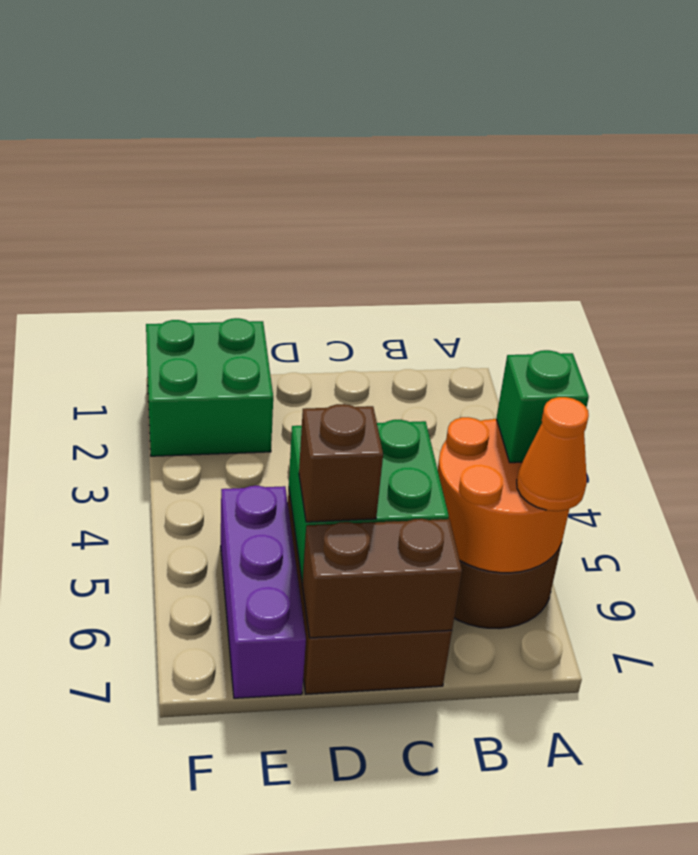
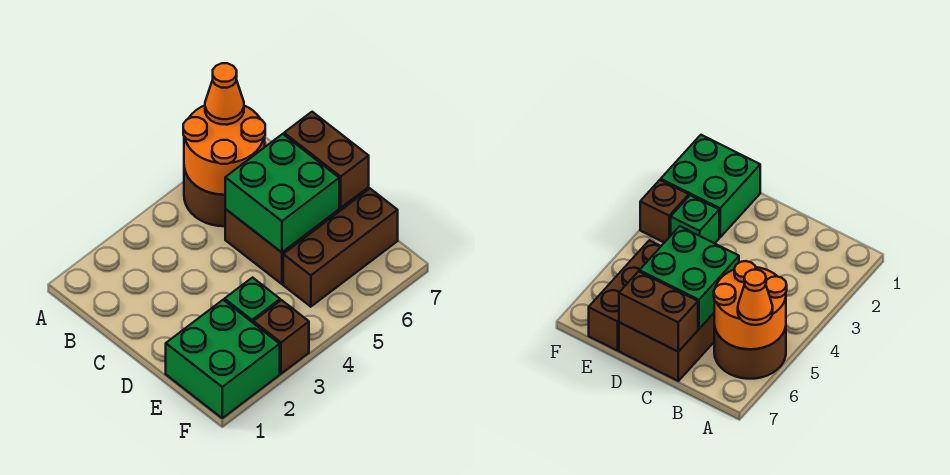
green 1x1 brick [496,350,589,463] -> green 1x1 brick moved to [225,278,280,323]
brown 1x1 brick [299,404,383,522] -> brown 1x1 brick moved to [253,300,309,374]
purple 1x3 brick [221,486,306,698] -> brown 1x3 brick [283,189,398,307]

